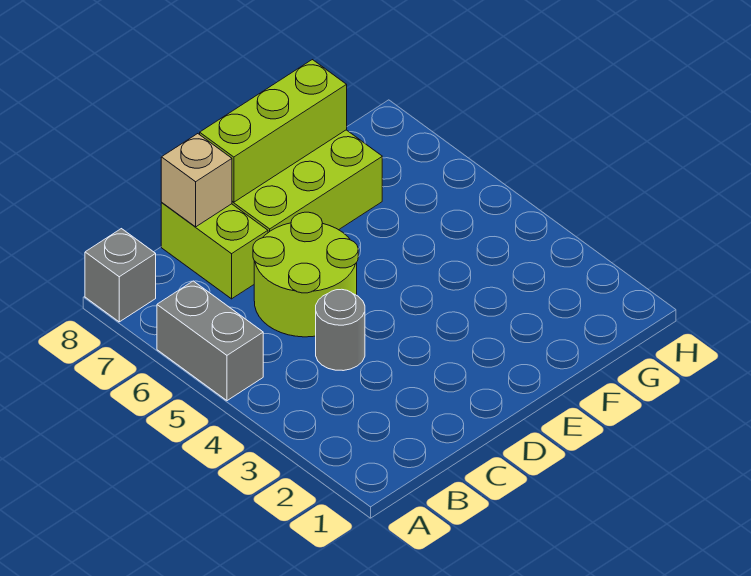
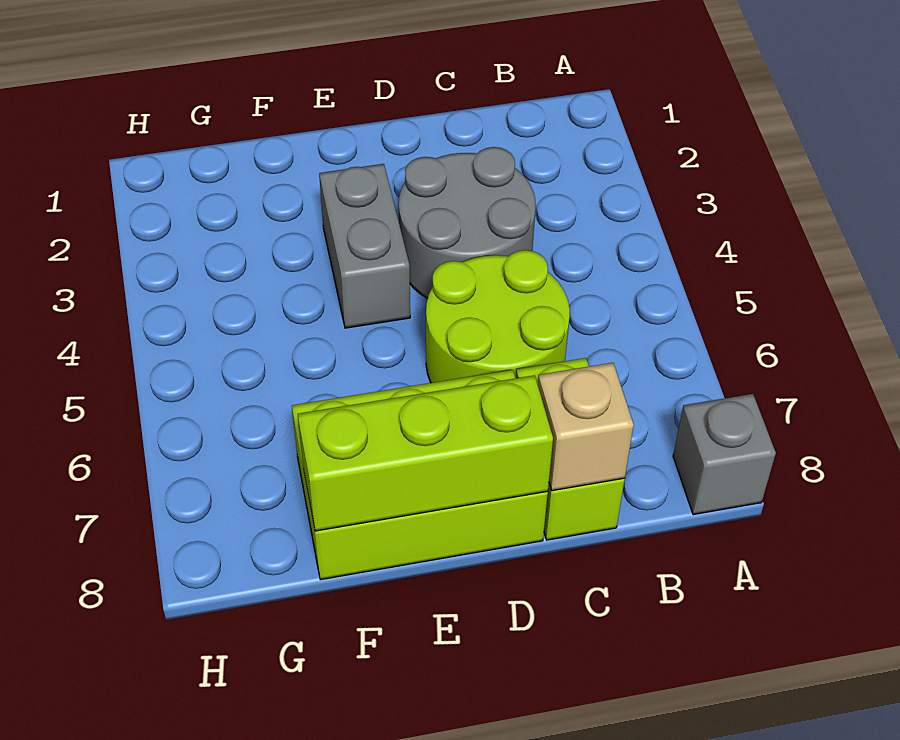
grey 1x2 brick [157,281,263,401] -> grey 1x2 brick moved to [319,164,410,328]
grey 1x1 round brick [316,289,365,371] -> grey 2x2 round brick [399,147,535,298]

